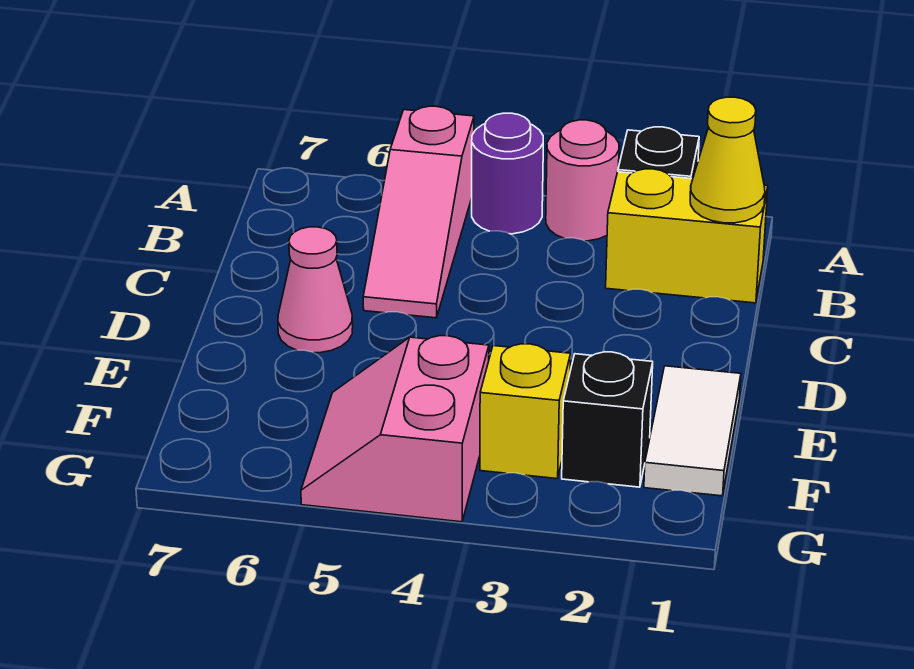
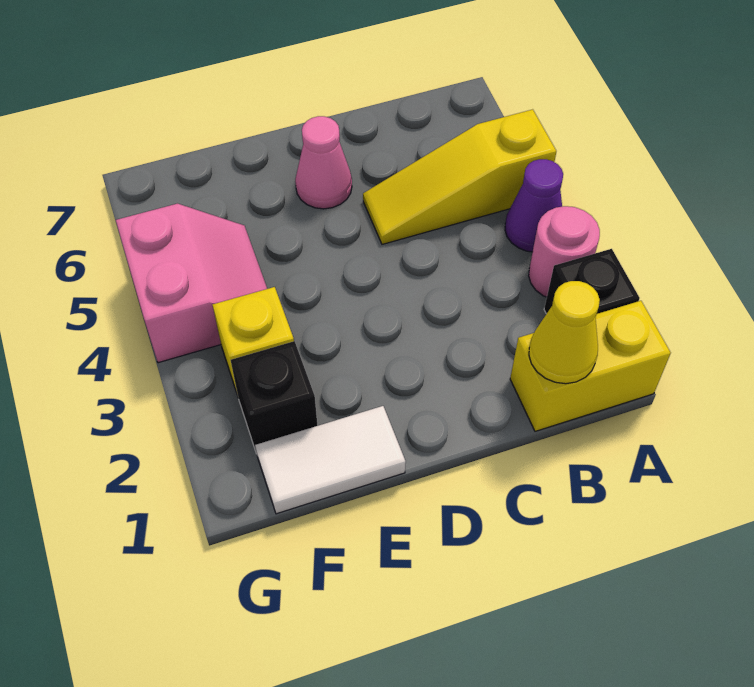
purple 1x1 round brick [472,113,543,234] -> purple 1x1 cone [505,159,563,252]
pink 1x3 slope [363,106,474,318] -> yellow 1x3 slope [363,109,556,244]
yellow 1x2 brick [606,169,768,303] -> yellow 1x2 brick turned to [510,301,671,431]
pink 2x2 slope [301,336,489,522] -> pink 2x2 slope turned to [116,204,267,363]

